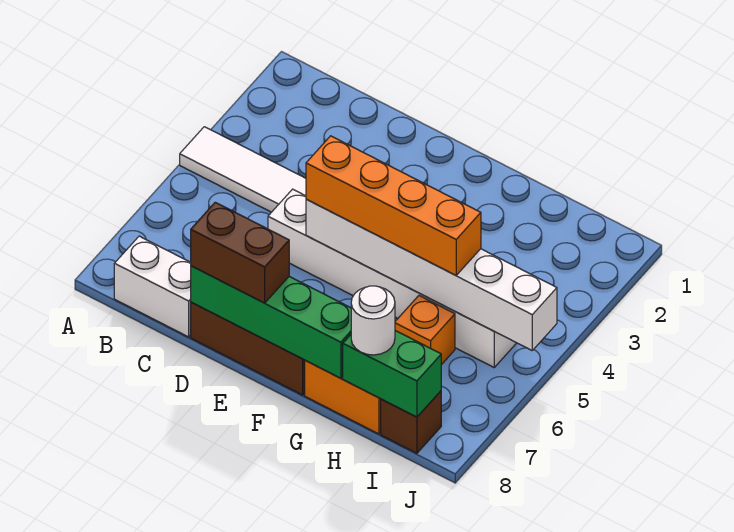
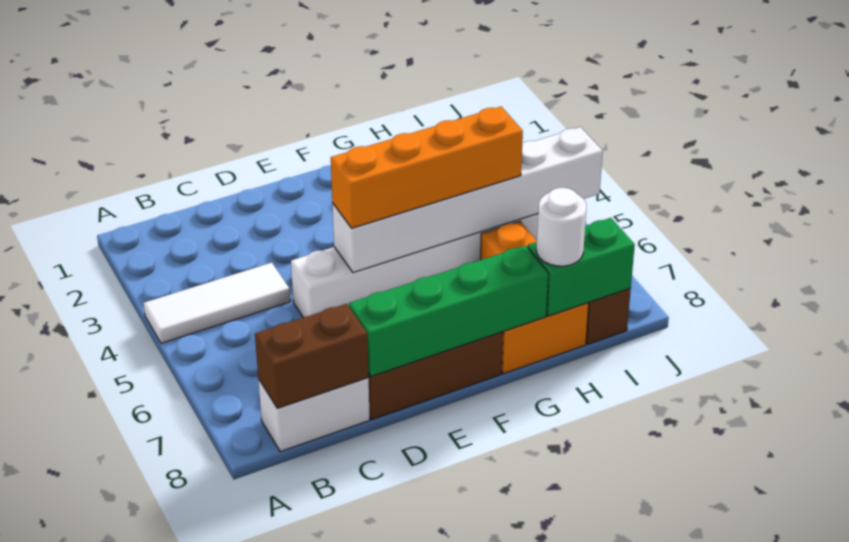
brown 1x2 brick [191,202,289,303] -> brown 1x2 brick moved to [255,304,369,408]

